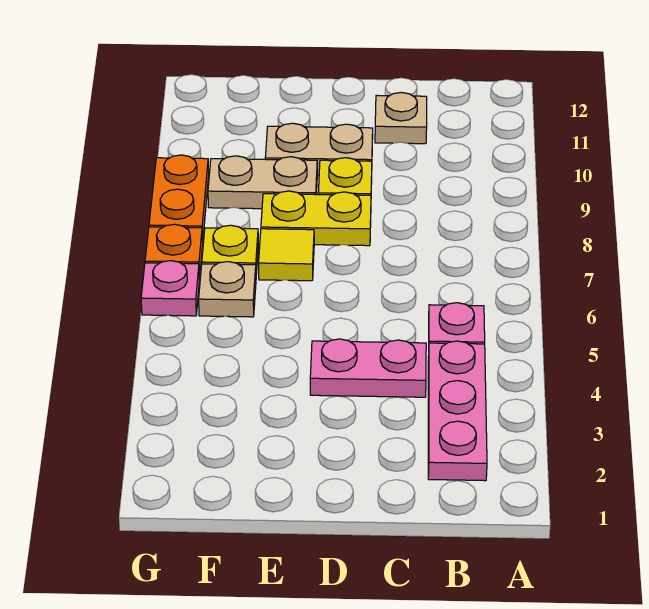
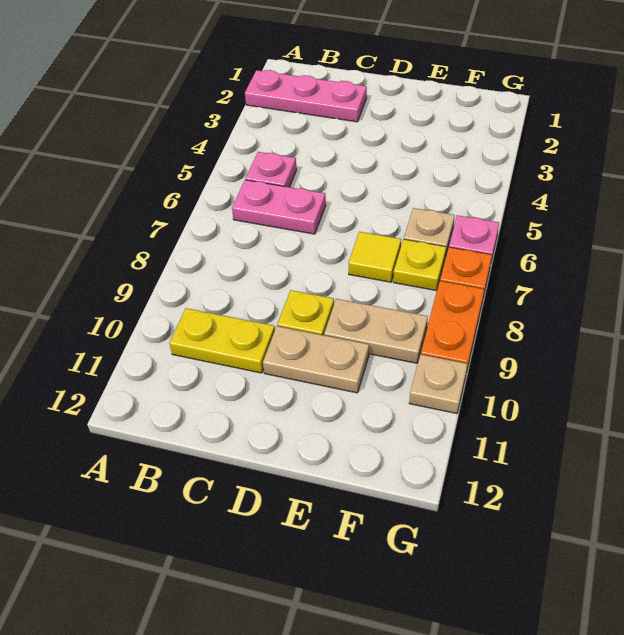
pink 1x3 plate [428,341,487,481] -> pink 1x3 plate turned to [245,70,367,122]
pink 1x2 plate [310,339,426,397] -> pink 1x2 plate moved to [232,180,326,234]
tan 1x1 plate [375,92,427,144] -> tan 1x1 plate moved to [409,354,467,414]
yellow 1x2 plate [261,191,371,246] -> yellow 1x2 plate moved to [170,308,275,373]

